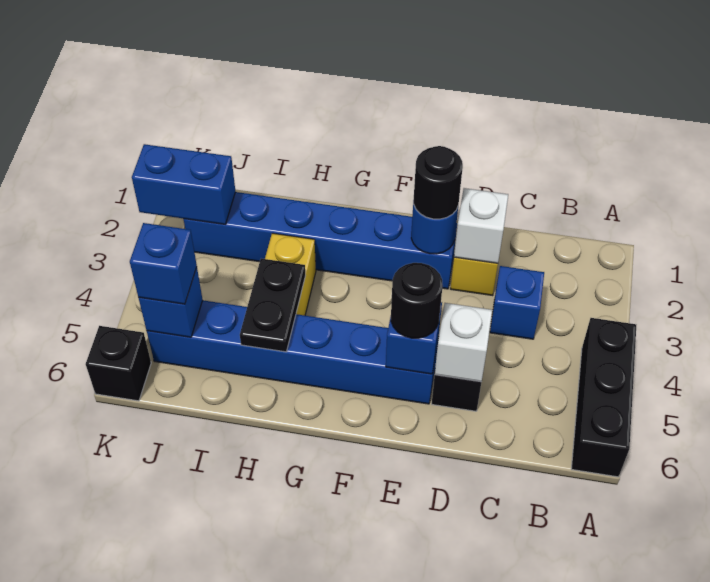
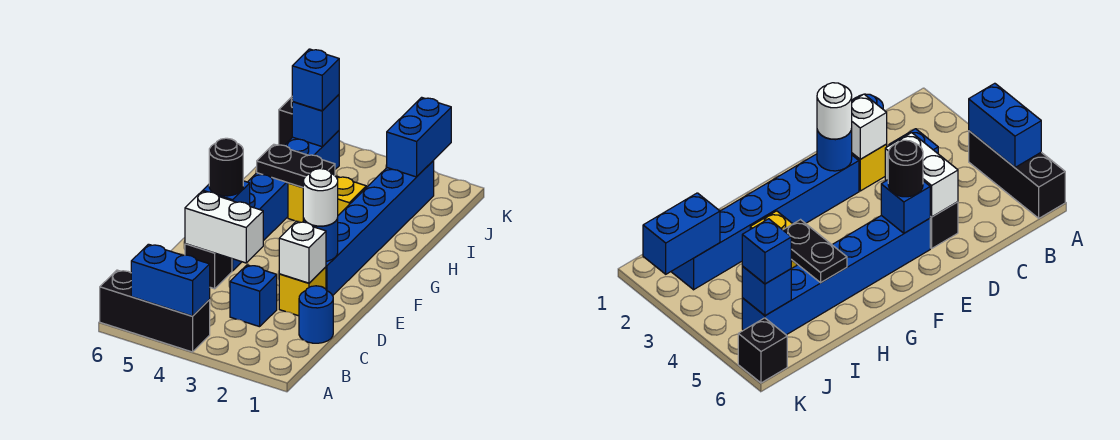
none -> blue 1x2 brick [131,244,210,316]
none -> blue 1x1 round brick [299,286,333,343]
white 1x1 brick [435,303,492,382] -> white 1x2 brick [185,191,263,263]
black 1x1 round brick [414,146,463,219] -> white 1x1 round brick [303,169,338,226]

